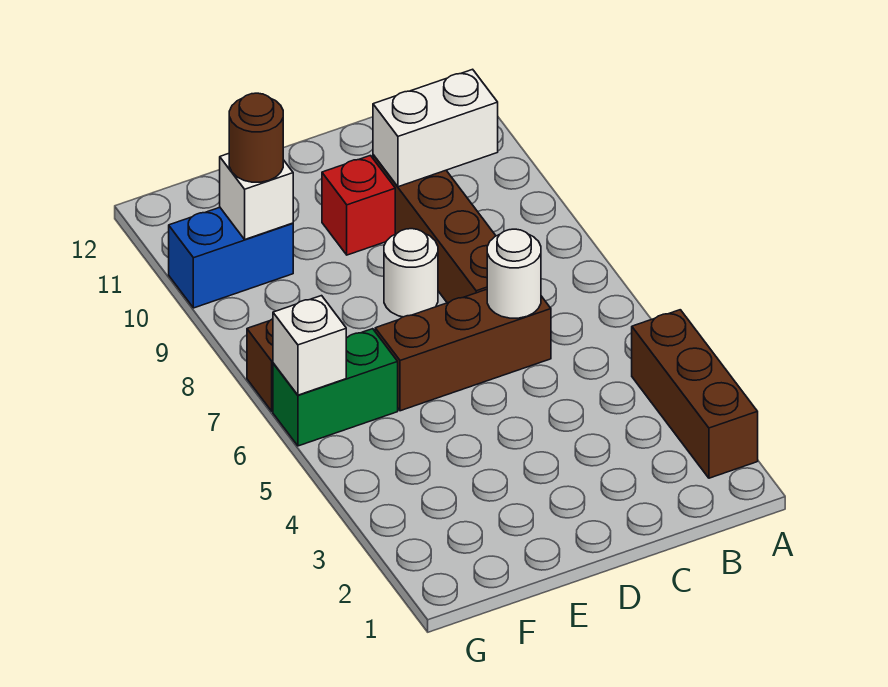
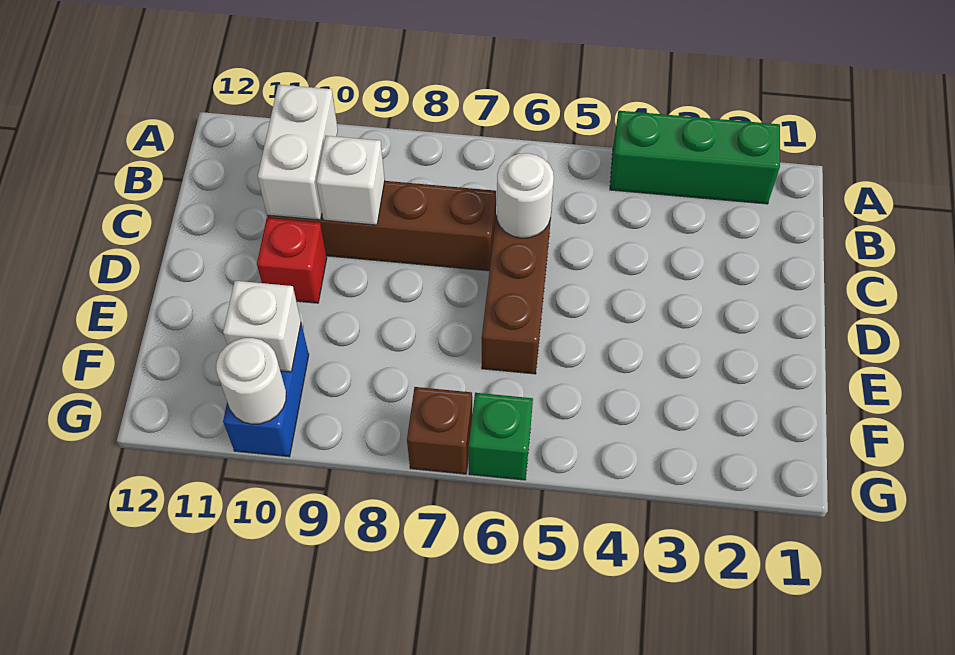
brown 1x3 brick [632,310,758,478] -> green 1x3 brick [610,111,780,204]
white 1x1 round brick [384,229,438,317] -> white 1x1 round brick moved to [216,338,286,424]
green 1x2 brick [273,329,398,446] -> green 1x1 brick [469,393,533,480]
brown 1x1 round brick [229,93,283,182] -> none
white 1x1 brick [273,296,346,395] -> white 1x1 brick moved to [317,136,385,225]

